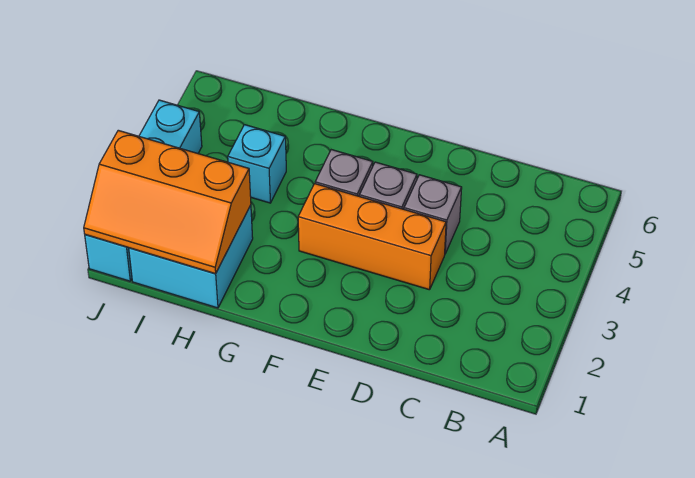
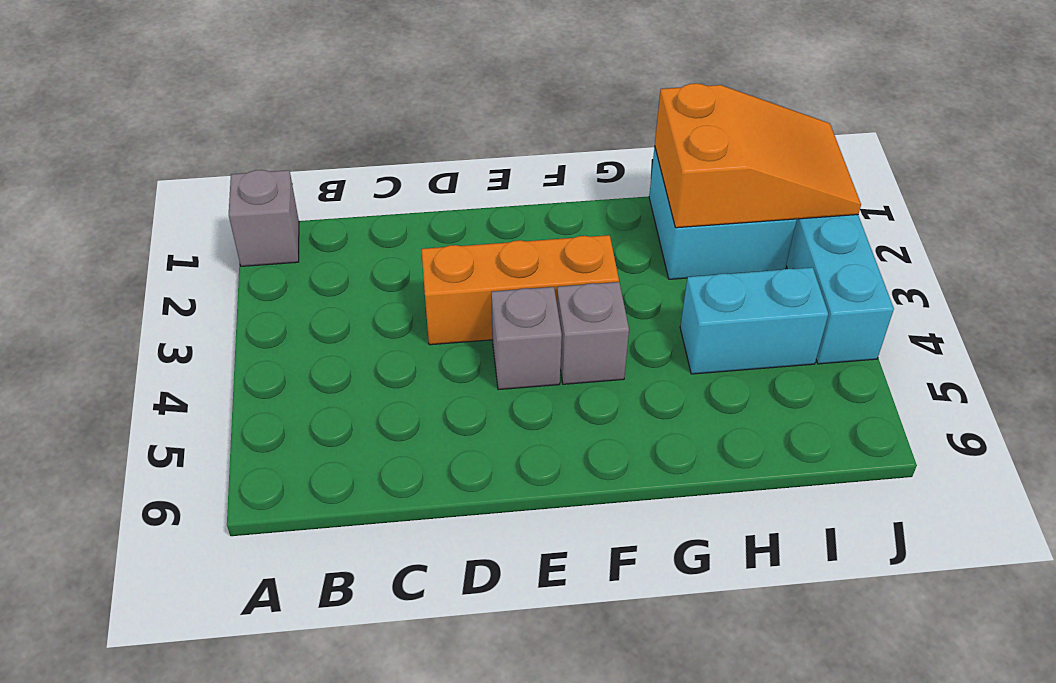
grey 1x1 brick [404,175,462,253] -> grey 1x1 brick moved to [229,170,299,266]
orange 2x3 slope [84,130,251,274] -> orange 2x3 slope turned to [655,83,861,228]
cyan 1x1 brick [228,125,286,203] -> cyan 1x2 brick [680,268,828,374]

